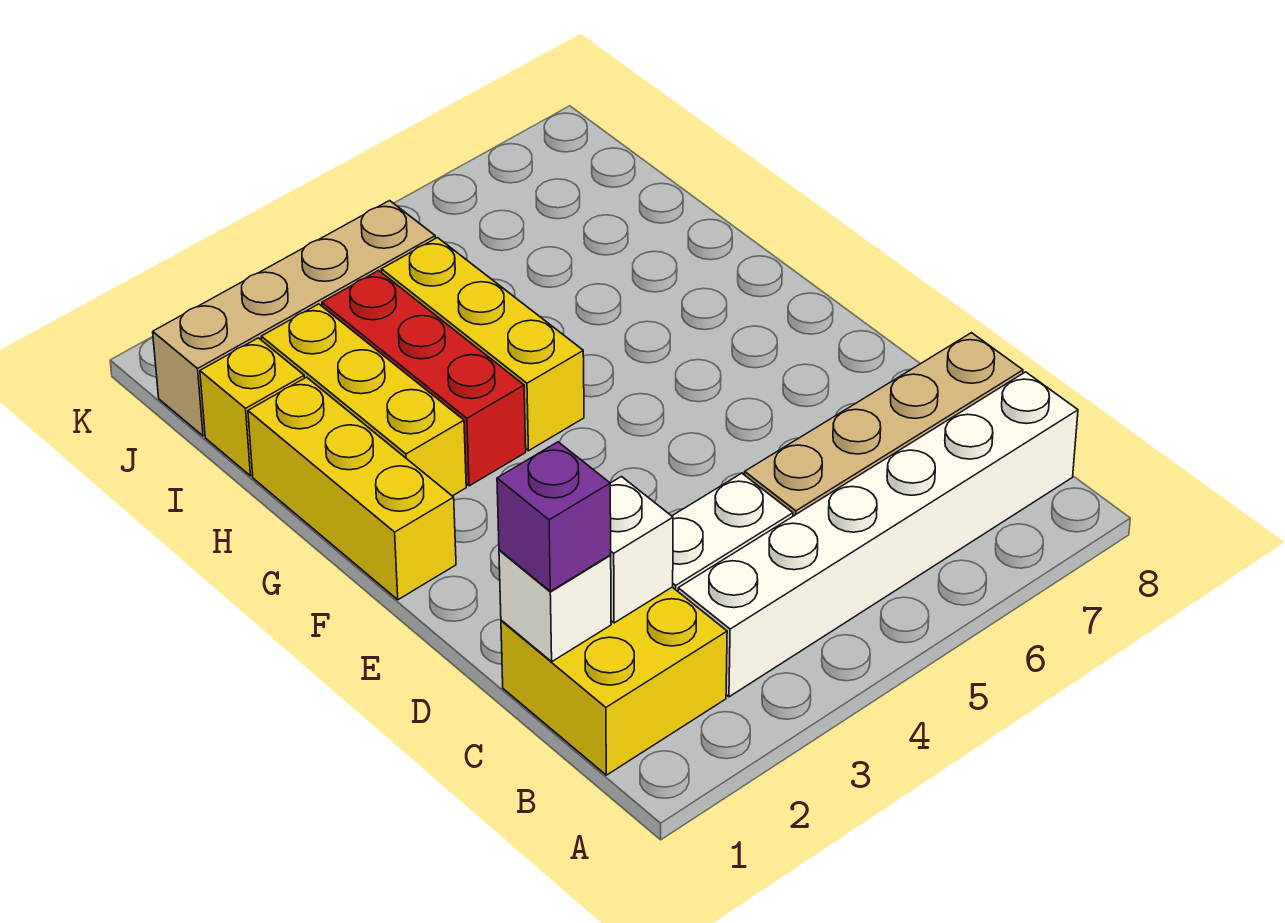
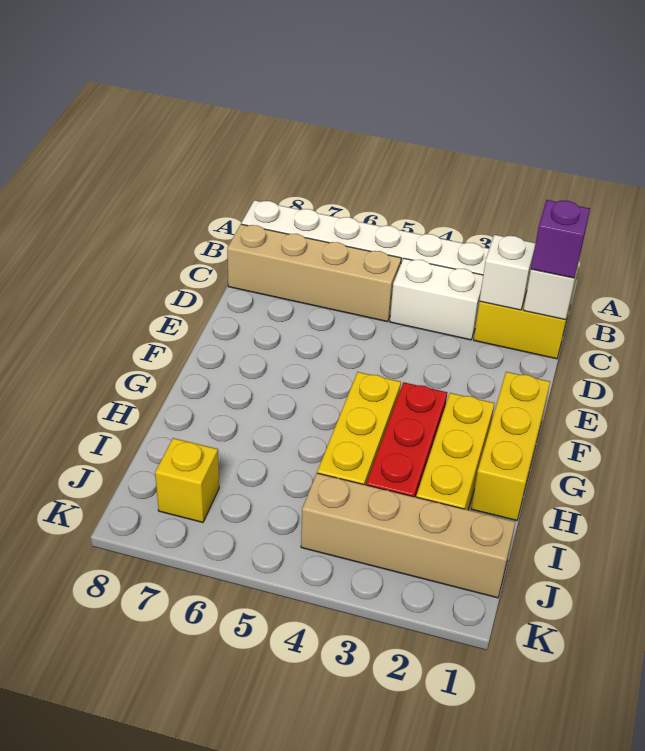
yellow 1x1 brick [200,338,304,476] -> yellow 1x1 brick moved to [155,438,219,522]

